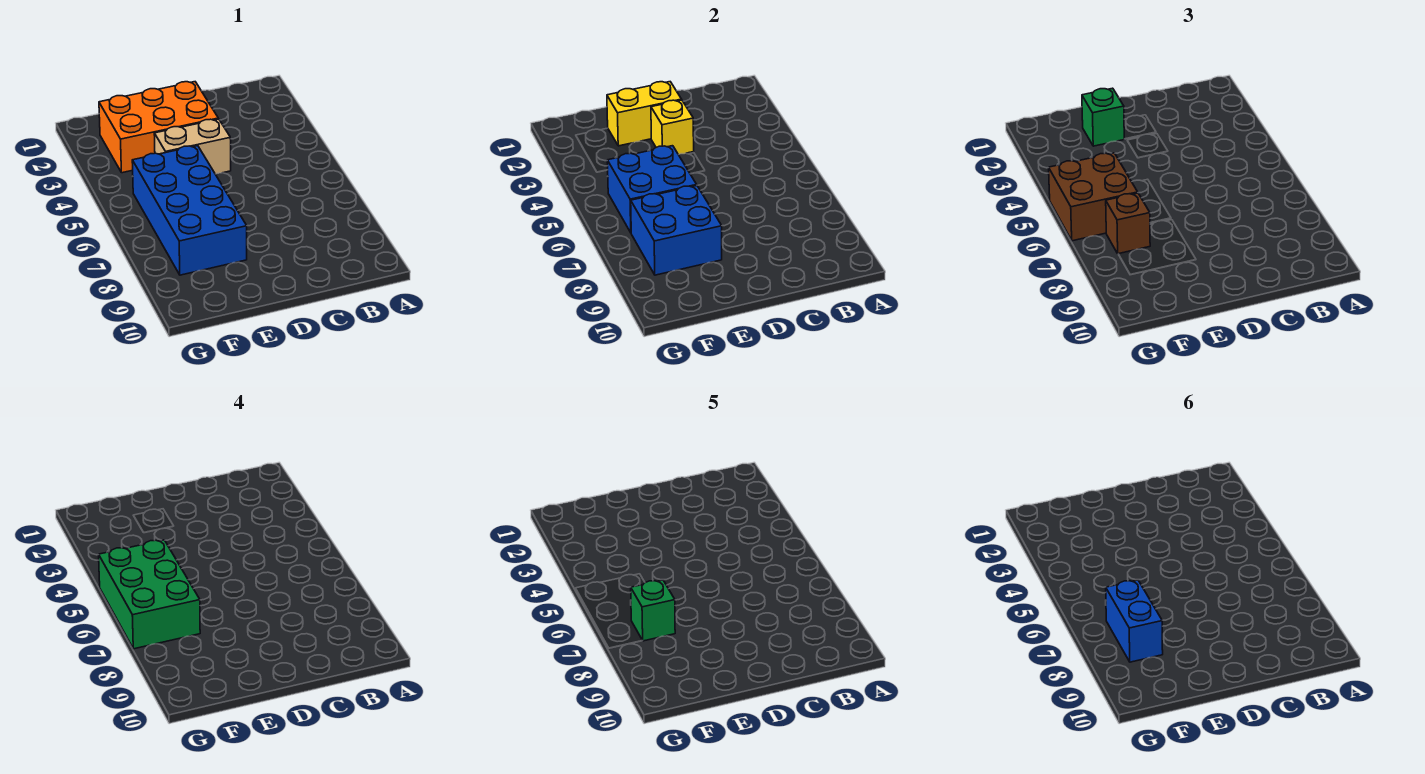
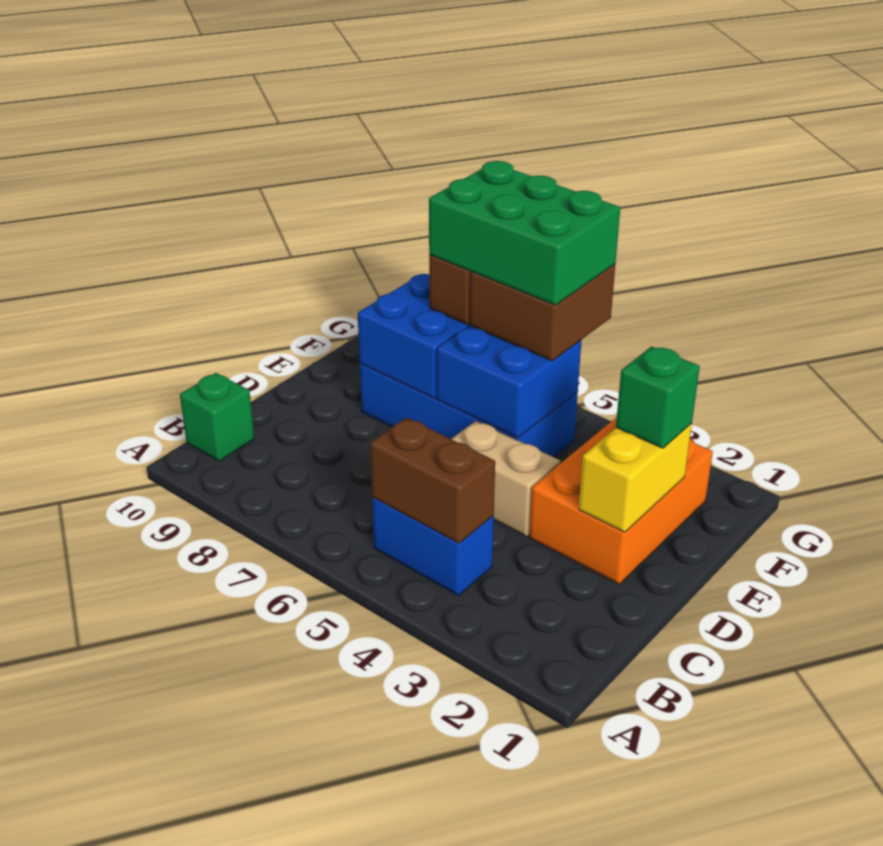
none -> brown 1x2 brick [370,418,495,543]
yellow 1x1 brick [651,100,694,155] -> none
tan 1x2 brick [154,119,231,174] -> tan 1x2 brick turned to [452,421,561,537]
green 1x1 brick [631,580,675,641] -> green 1x1 brick moved to [180,373,254,461]
blue 1x2 brick [1106,580,1163,662] -> blue 1x2 brick moved to [372,498,494,596]

